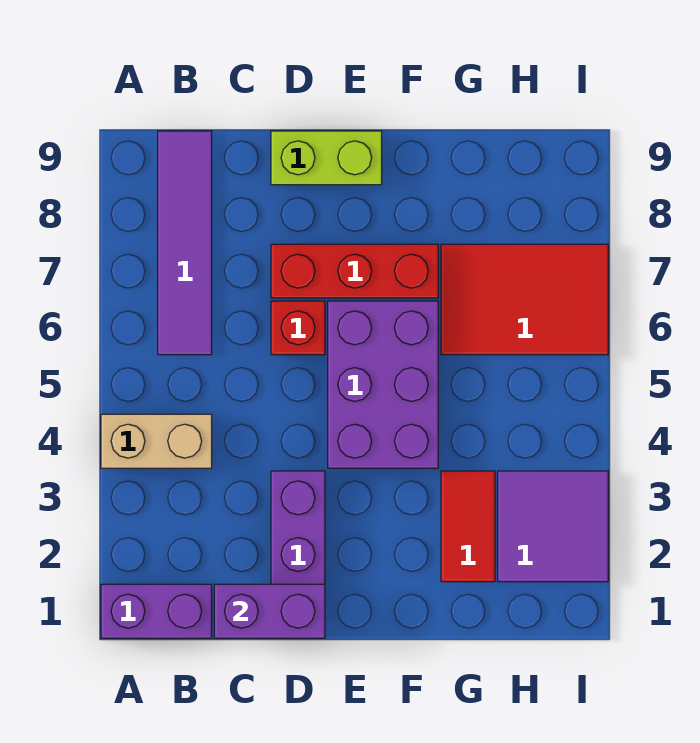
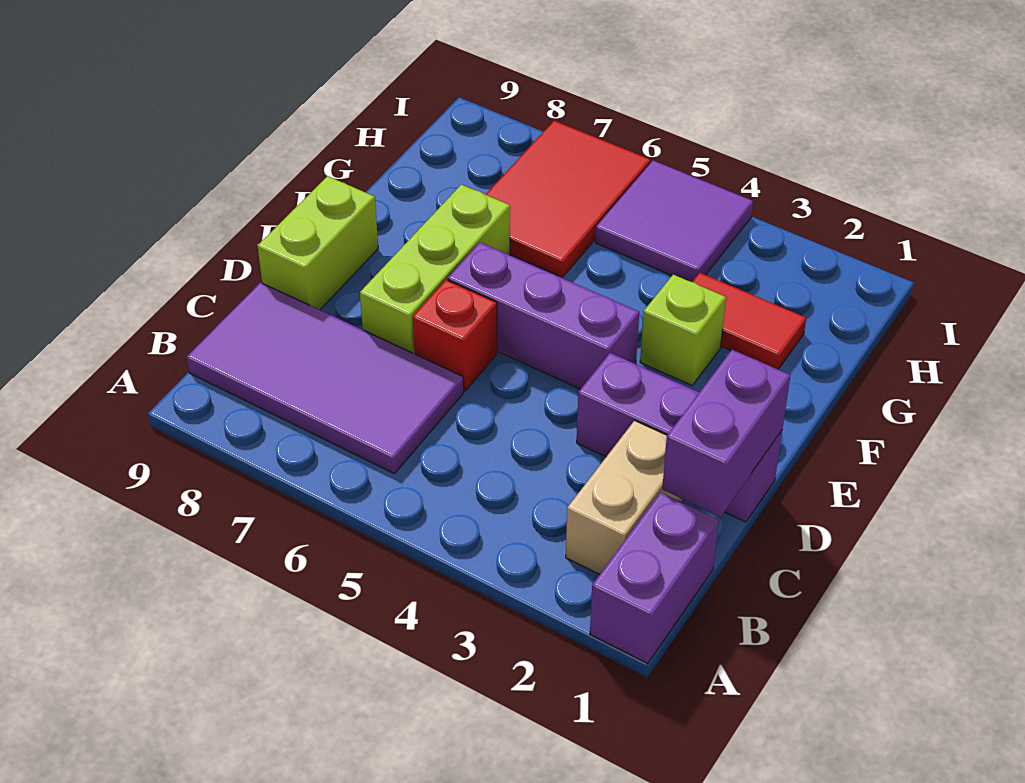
tan 1x2 brick [101,414,212,468] -> tan 1x2 brick moved to [566,420,684,574]
purple 1x4 tile [158,131,212,355] -> purple 2x4 tile [187,283,464,474]
red 1x3 brick [271,244,438,298] -> lime 1x3 brick [360,185,510,354]
purple 2x3 brick [328,301,438,468] -> purple 1x3 brick [448,243,639,389]
none -> lime 1x1 brick [640,275,726,385]
purple 2x2 tile [498,471,608,582] -> purple 2x2 tile moved to [595,161,753,282]

